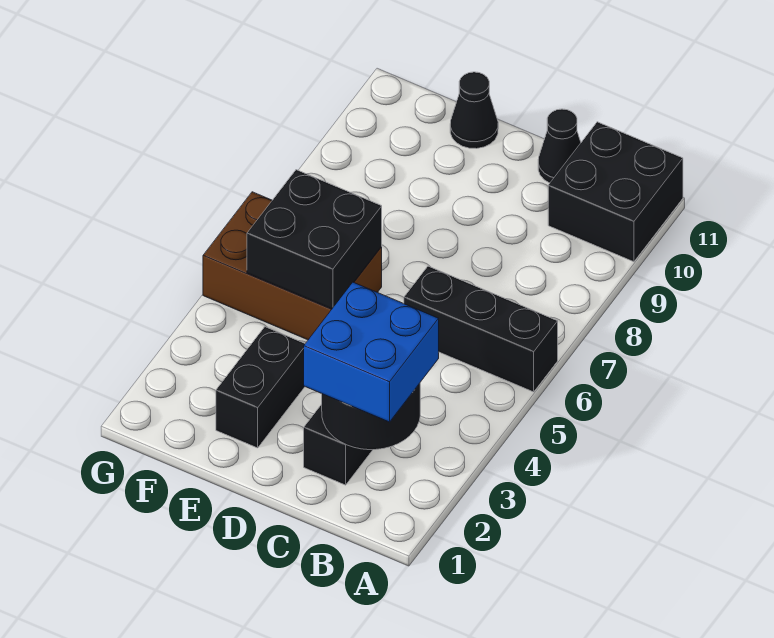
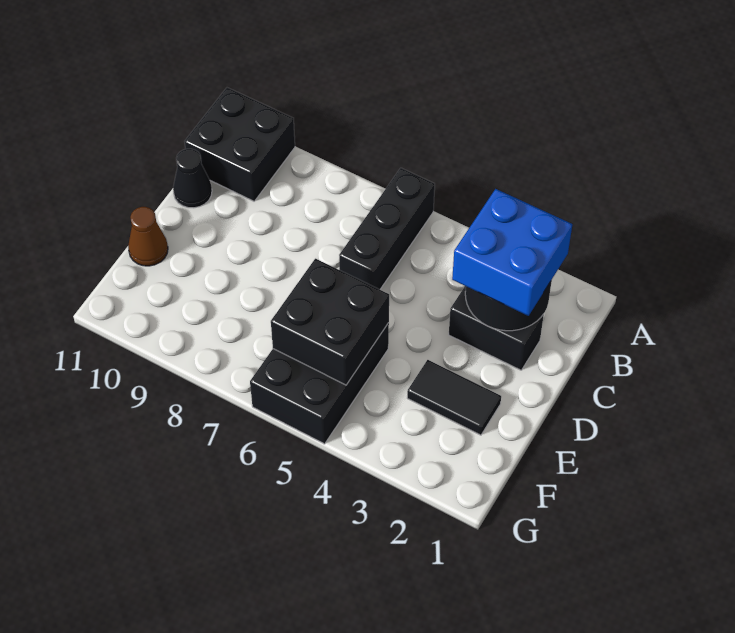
black 1x2 brick [216,327,305,448] -> black 1x2 tile [407,360,501,435]
brown 2x3 brick [203,192,382,340] -> black 2x3 brick [250,323,389,444]
black 1x1 cone [450,72,498,149] -> brown 1x1 cone [128,207,168,266]

